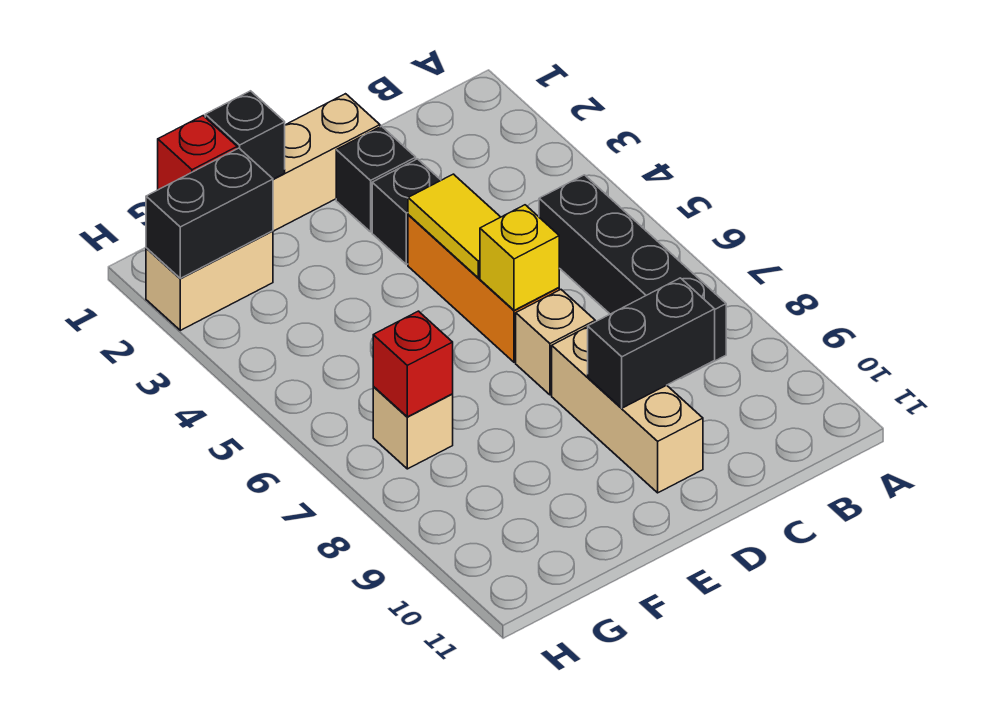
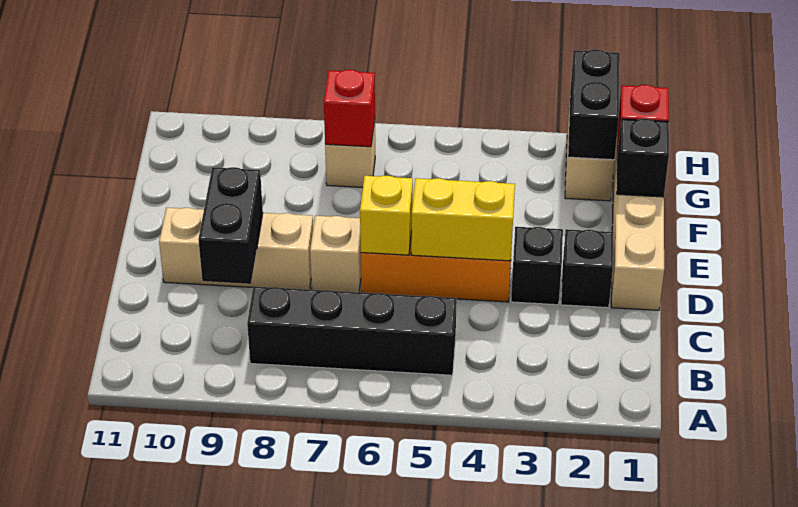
yellow 1x2 tile [408,174,500,278] -> yellow 1x2 brick [411,178,515,261]

